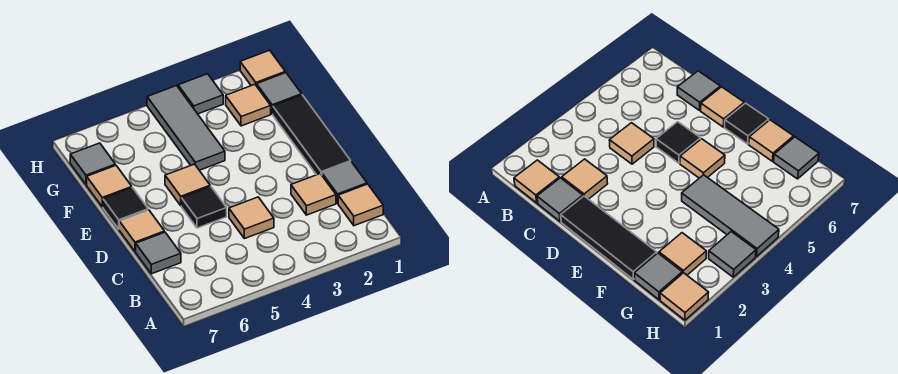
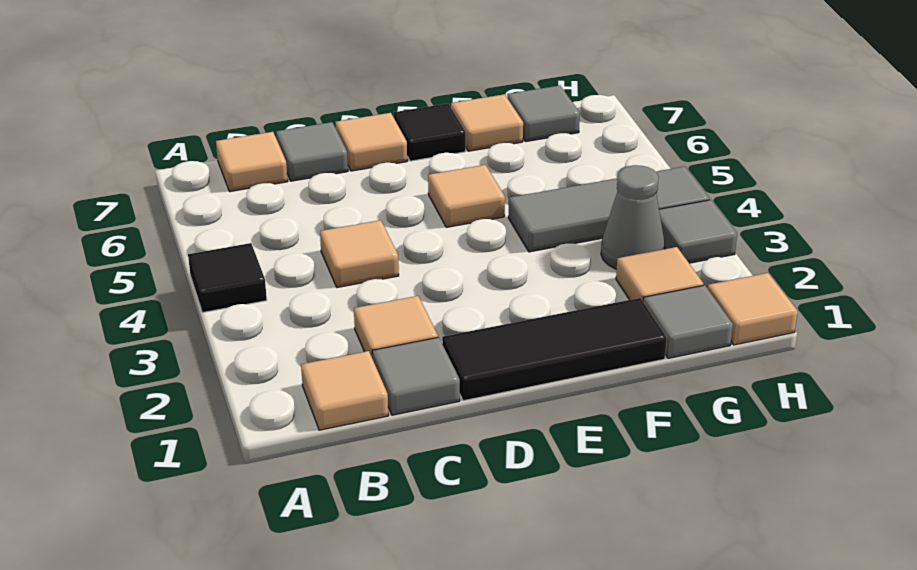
none -> tan 1x1 tile [216,132,288,192]
black 1x1 tile [181,186,227,228] -> black 1x1 tile moved to [188,243,267,313]
none -> grey 1x1 cone [601,165,665,269]

